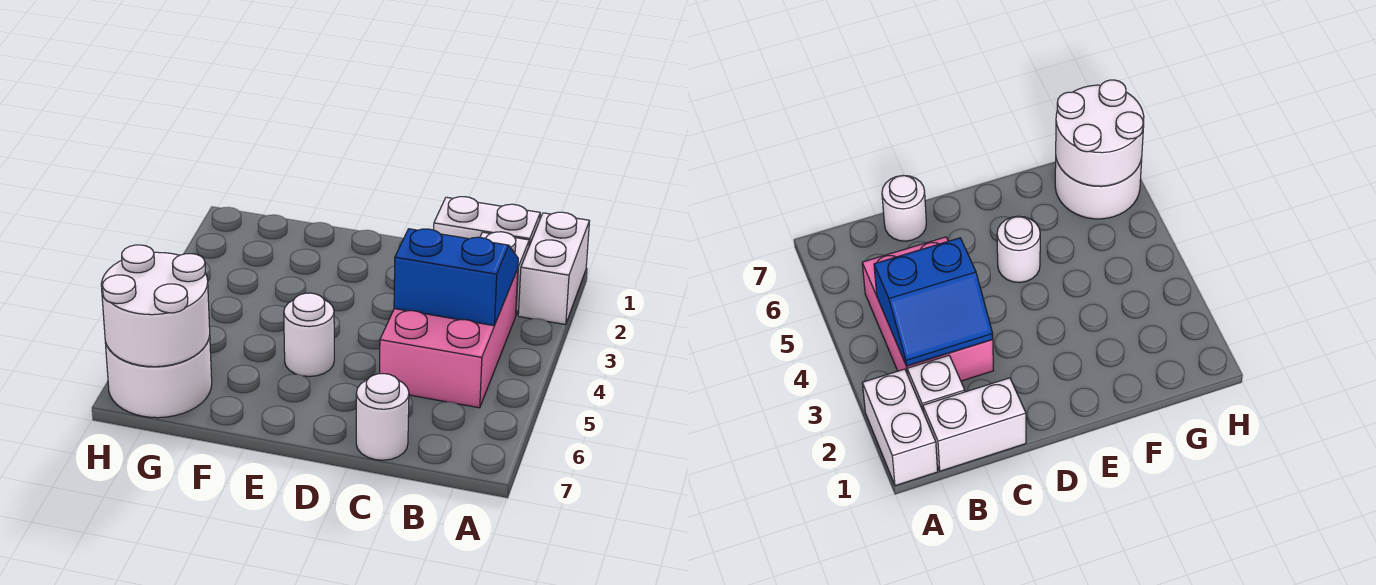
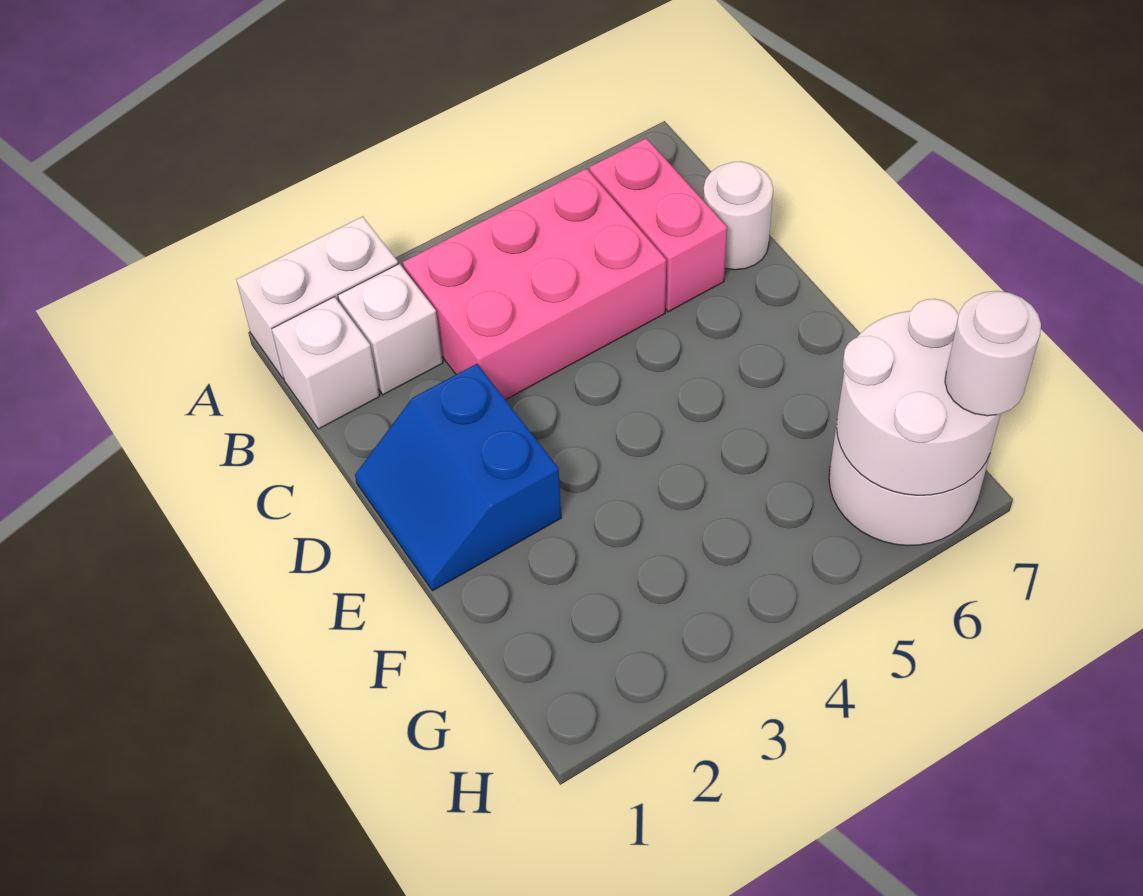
white 1x2 brick [434,197,540,246] -> white 1x1 brick [272,297,380,429]
blue 2x2 slope [394,229,518,326] -> blue 2x2 slope moved to [355,364,561,591]
none -> pink 1x2 brick [589,138,727,312]
white 1x1 round brick [284,293,334,376] -> white 1x1 round brick moved to [945,291,1041,416]

